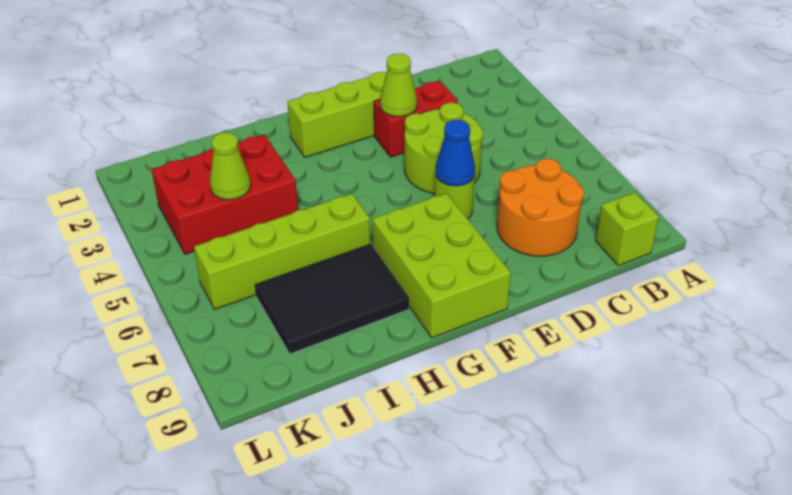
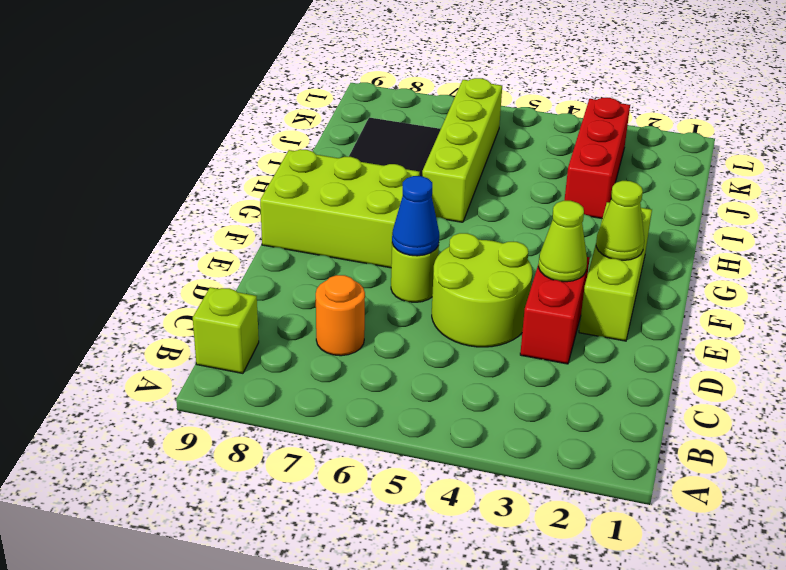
orange 2x2 round brick [497,159,584,256] -> orange 1x1 round brick [316,275,365,356]
red 2x3 brick [152,135,298,254] -> red 1x3 brick [564,98,630,218]
lime 1x1 cone [210,132,251,200] -> lime 1x1 cone moved to [596,181,644,260]

